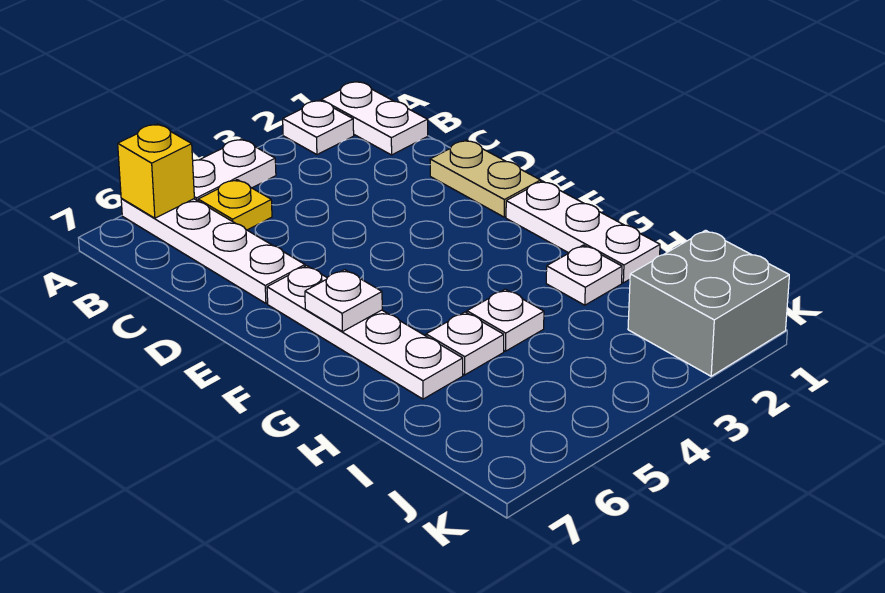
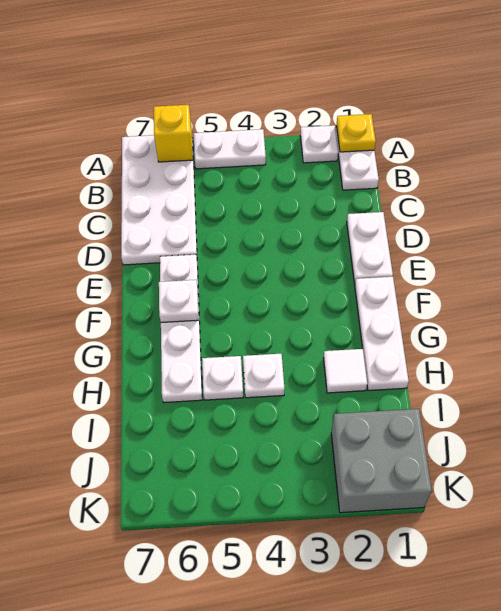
white 1x4 plate [121,199,305,303] -> white 2x4 plate [121,135,197,265]
yellow 1x1 plate [198,180,272,230] -> yellow 1x1 plate moved to [337,114,376,152]
tan 1x2 plate [430,140,541,217] -> white 1x2 plate [347,212,393,284]
white 1x1 plate [546,245,622,305] -> white 1x1 tile [324,349,367,393]

